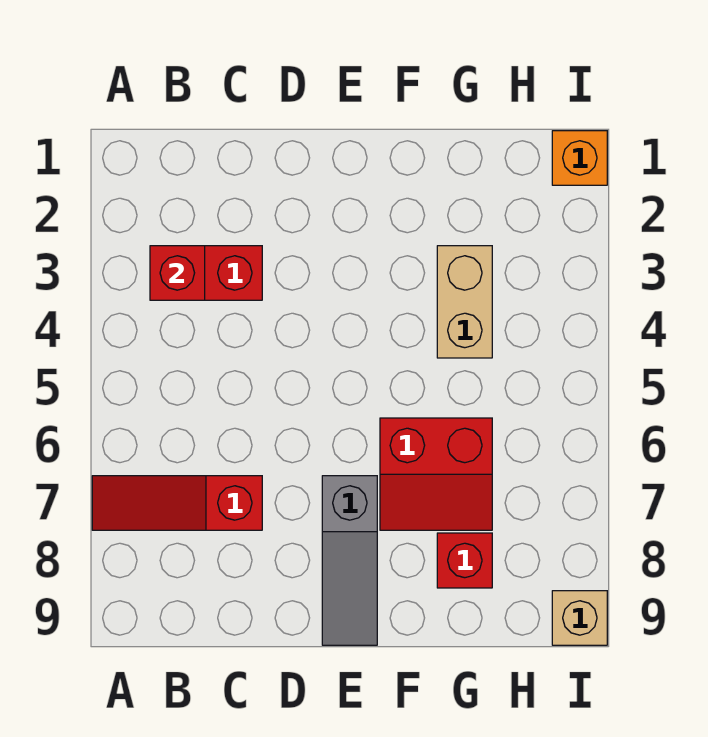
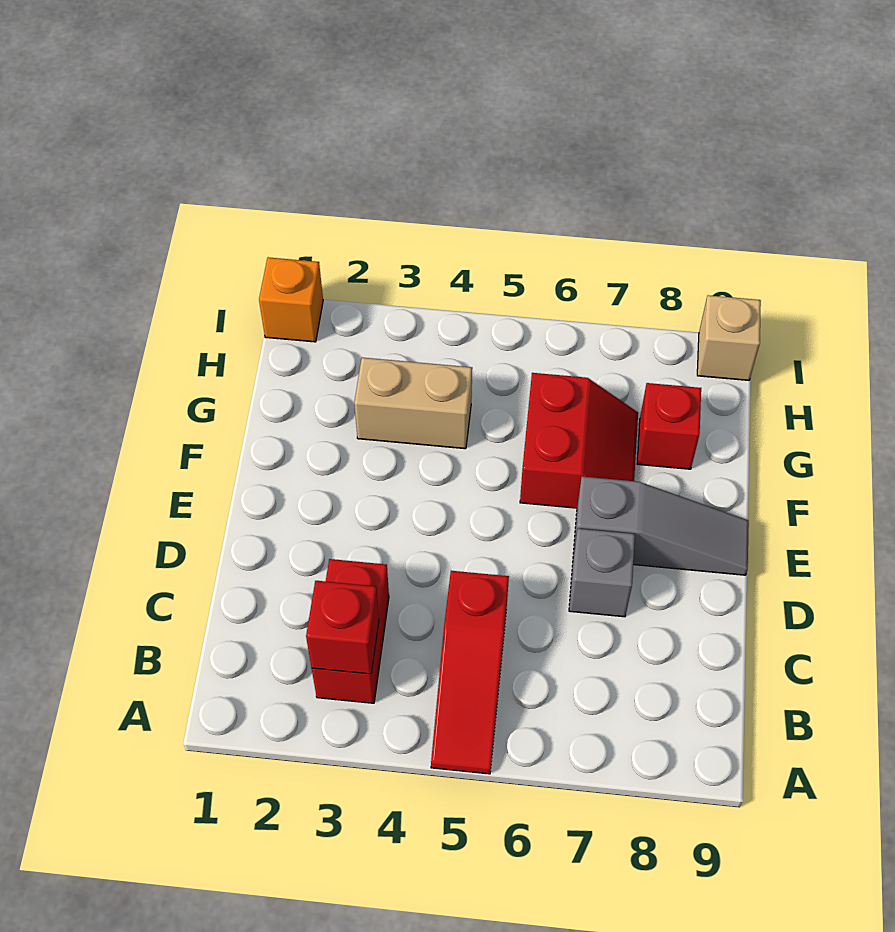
red 1x3 slope [92,476,262,530] -> red 1x3 slope moved to [431,571,509,774]
none -> grey 1x1 brick [569,528,635,617]

